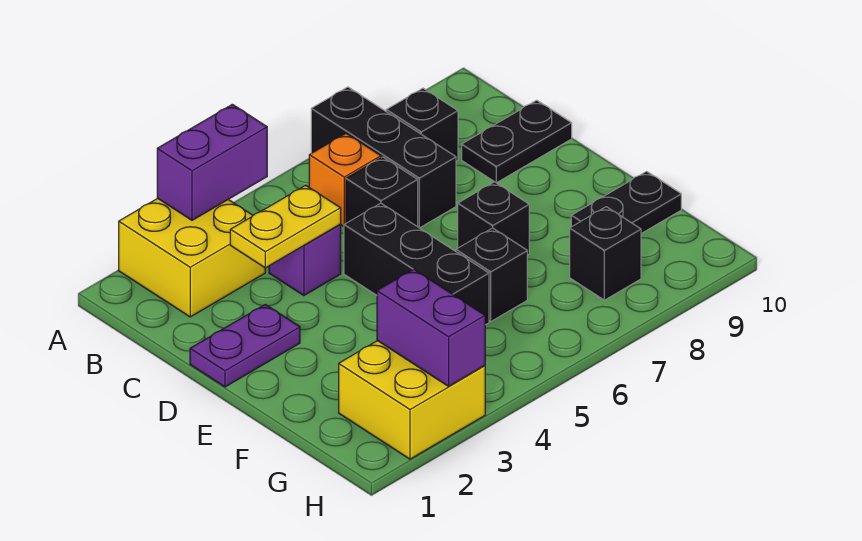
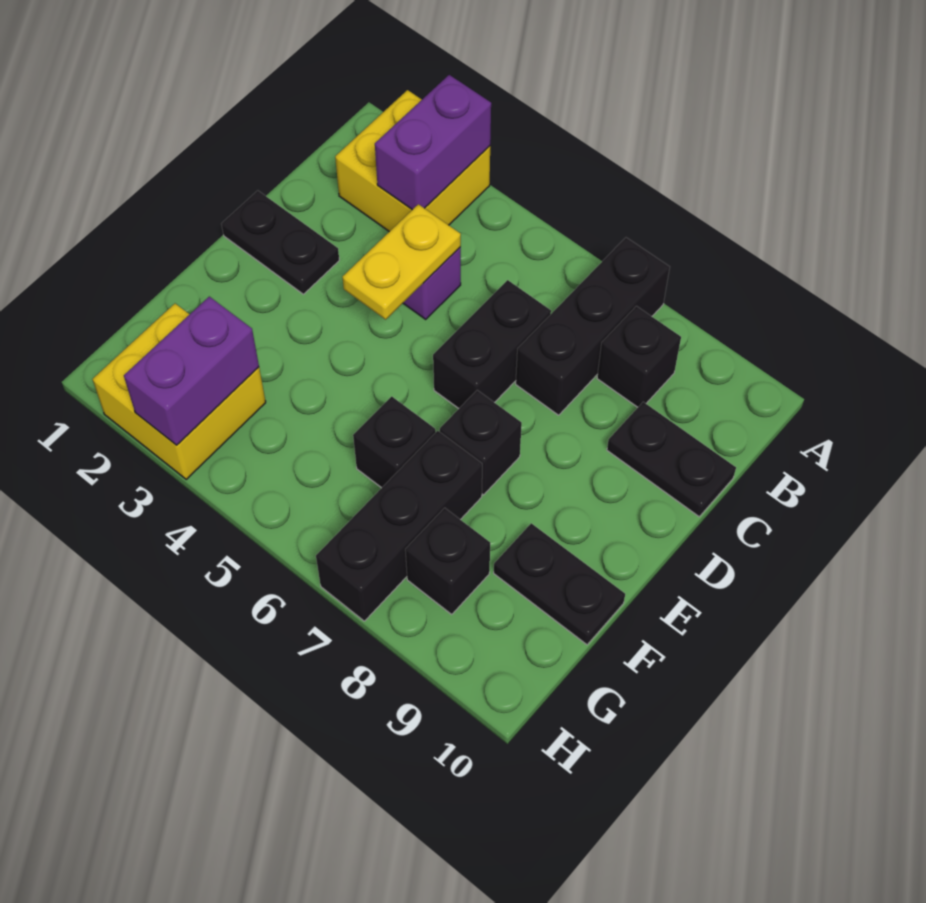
purple 1x2 brick [157,104,267,220] -> purple 1x2 brick turned to [375,75,491,210]
orange 1x1 brick [309,133,381,226] -> none
yellow 1x2 plate [230,185,341,268] -> yellow 1x2 plate turned to [343,204,461,319]
black 1x1 brick [346,157,418,227] -> black 1x2 brick [433,280,551,409]
purple 1x2 plate [190,304,300,387] -> black 1x2 plate [221,191,339,294]
black 1x3 brick [344,203,489,325] -> black 1x3 brick moved to [316,431,482,621]

